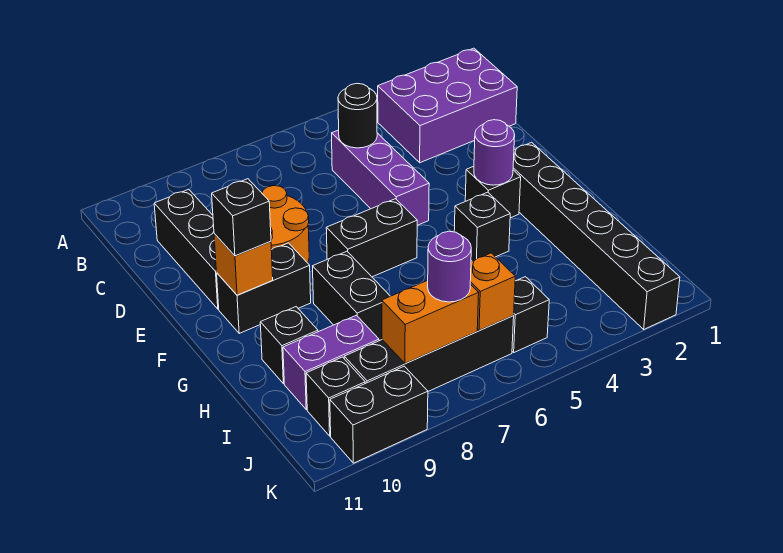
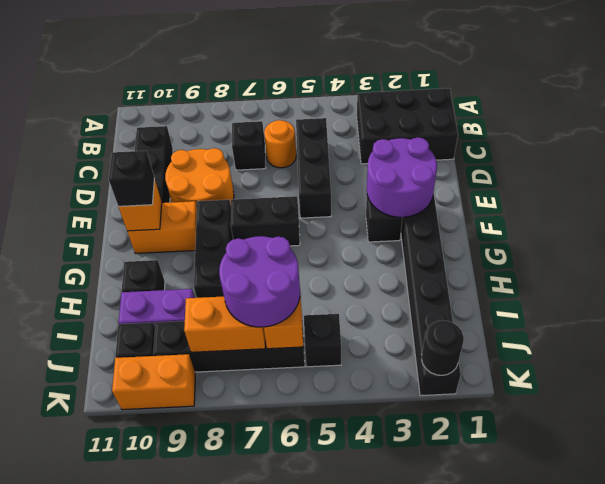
purple 2x3 brick [378,48,517,163] -> black 2x3 brick [357,88,458,164]
purple 1x3 brick [332,130,429,225] -> black 1x3 brick [296,118,331,218]
black 1x1 round brick [338,84,377,148] -> black 1x1 round brick moved to [421,320,464,375]
none -> orange 1x1 round brick [264,120,296,168]
purple 1x1 round brick [474,120,515,185] -> purple 2x2 round brick [367,137,437,217]
black 1x2 brick [217,243,311,333] -> orange 1x2 brick [127,201,197,253]
black 1x1 brick [454,192,510,261] -> black 1x1 brick moved to [232,121,265,170]
black 1x2 brick [313,251,390,341] -> black 1x3 brick [194,200,233,298]
purple 1x1 round brick [428,231,471,302] -> purple 2x2 round brick [219,236,300,327]
black 1x2 brick [330,366,428,463] -> orange 1x2 brick [112,354,195,410]

